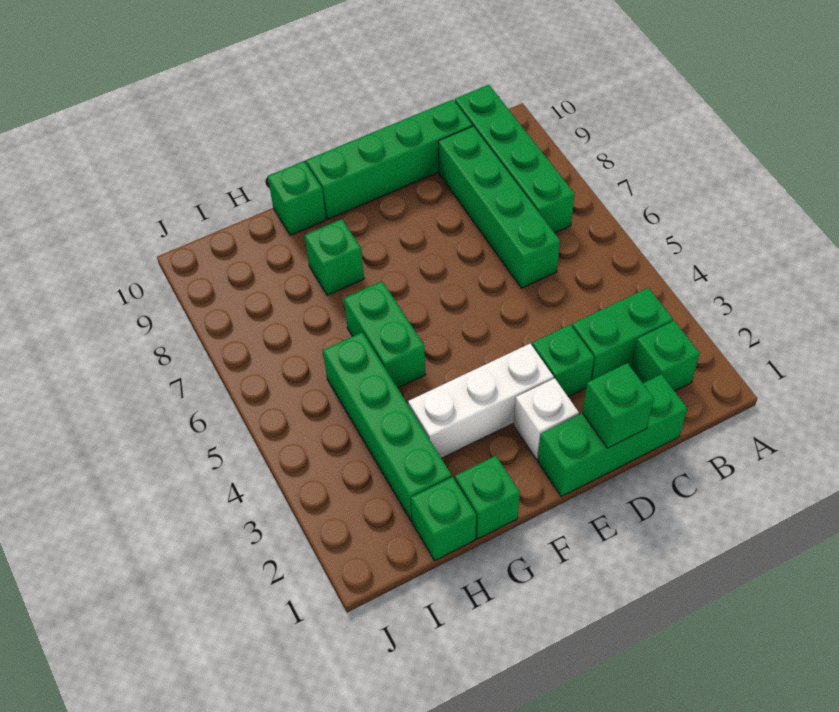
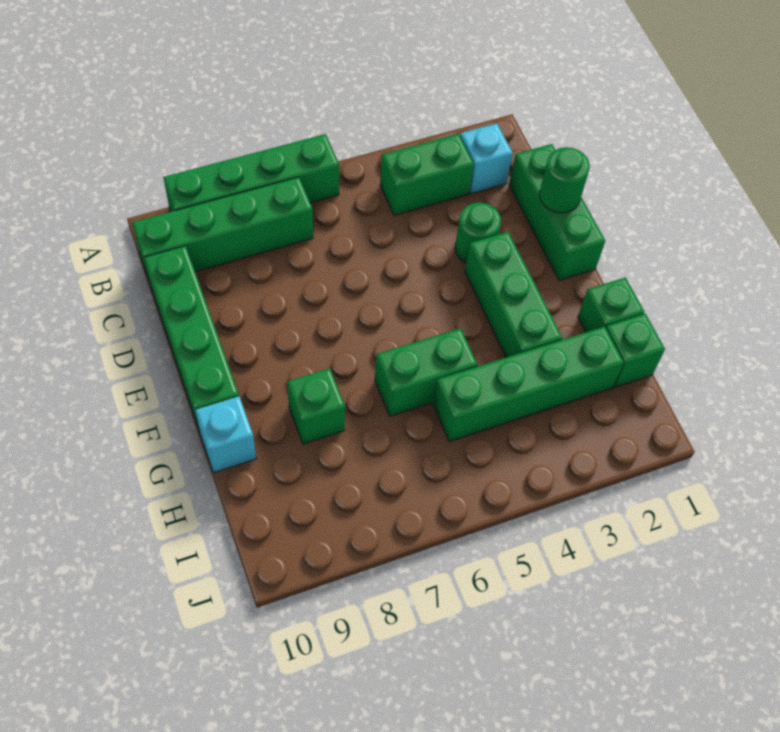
green 1x1 brick [631,321,700,391] -> cyan 1x1 brick [460,123,513,194]
green 1x2 brick [572,288,673,381] -> green 1x2 brick turned to [380,134,474,215]
green 1x4 brick [438,126,560,288] -> green 1x4 brick moved to [163,134,339,212]
green 1x1 brick [582,363,654,448] -> green 1x1 round brick [539,147,590,213]
green 1x1 brick [532,325,594,397] -> green 1x1 round brick [455,203,501,263]
white 1x1 brick [514,378,579,459] -> none
white 1x3 brick [408,344,554,458] -> green 1x3 brick [465,232,562,357]
green 1x1 brick [268,161,326,235] -> cyan 1x1 brick [195,396,256,473]

